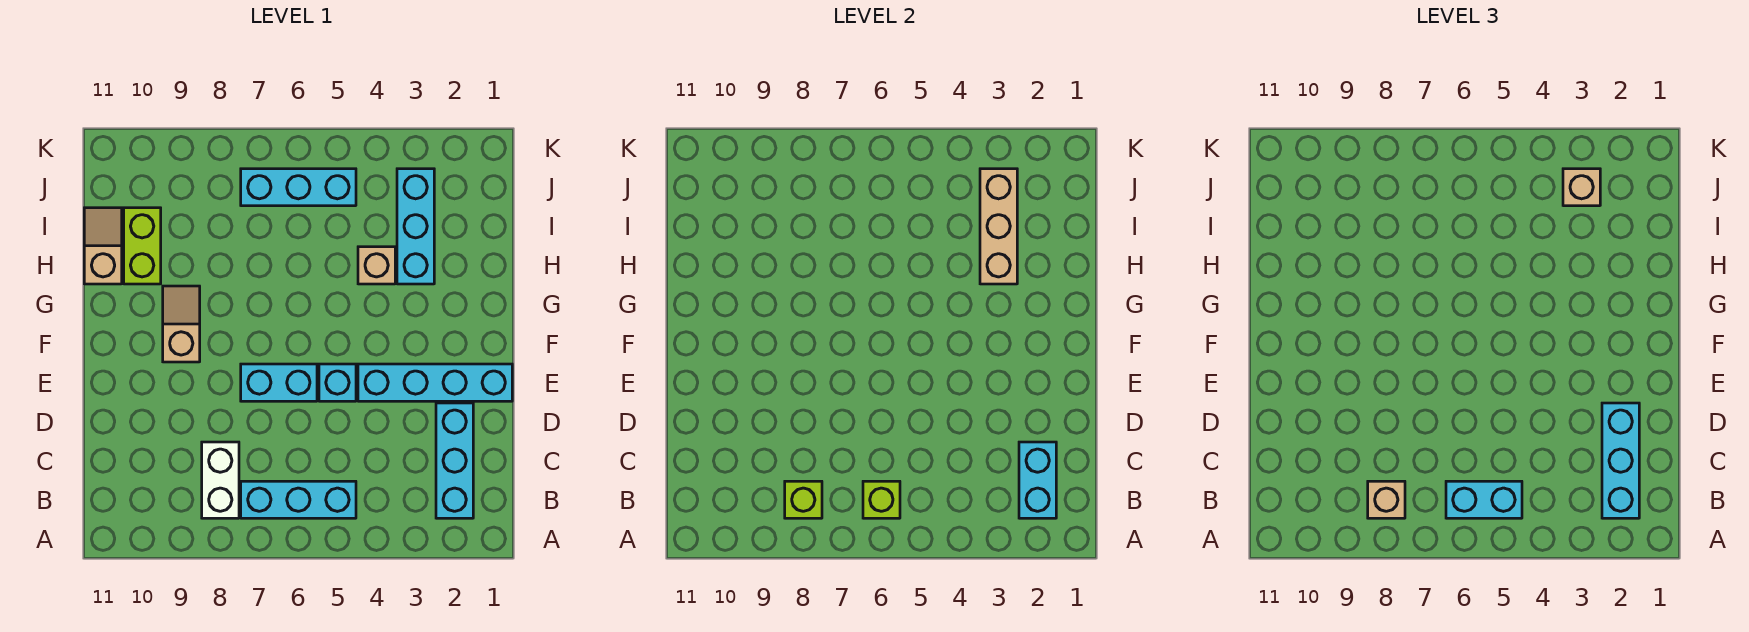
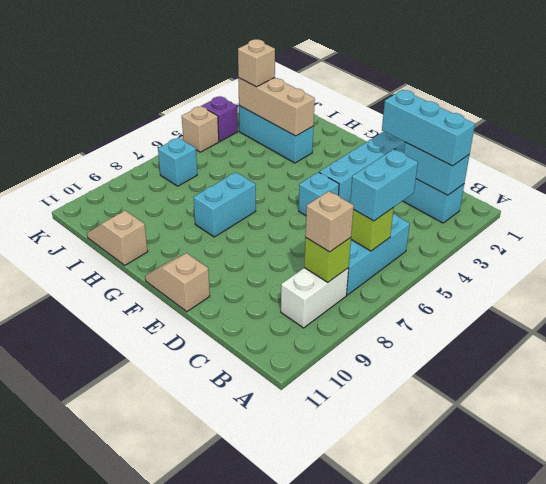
white 1x2 brick [202,442,239,518] -> white 1x2 brick turned to [281,268,349,328]
cyan 1x2 brick [241,364,317,401] -> cyan 1x2 brick moved to [194,172,256,237]
tan 1x2 slope [163,286,200,362] -> tan 1x2 slope moved to [145,253,210,312]
tan 1x1 brick [358,247,395,284] -> tan 1x1 brick moved to [182,106,219,152]
lime 1x2 brick [124,208,161,284] -> none
cyan 1x3 brick [241,169,356,206] -> cyan 1x1 brick [158,138,197,186]
none -> purple 1x1 brick [202,97,238,141]

